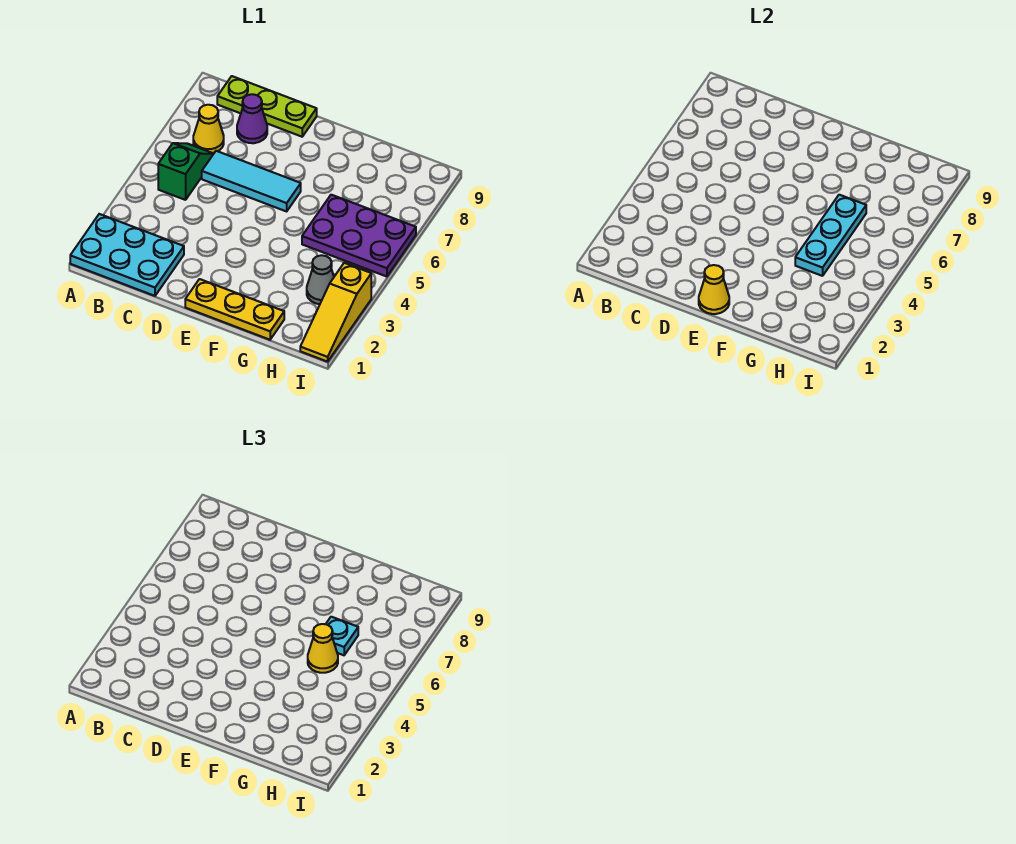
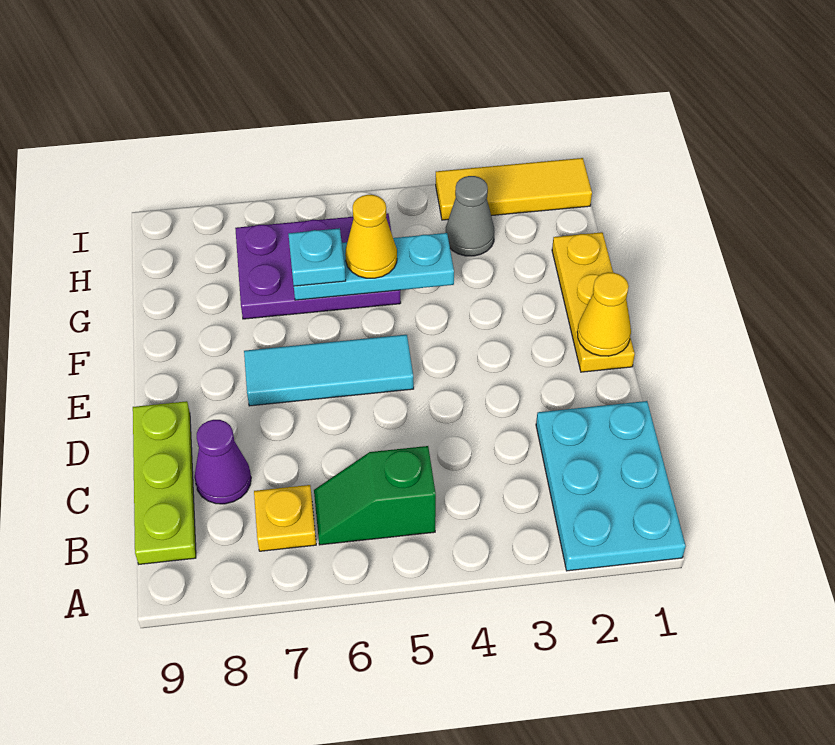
yellow 1x1 cone [193,105,224,153] -> yellow 1x1 plate [254,485,316,551]
cyan 1x3 tile [202,151,301,211] -> cyan 1x3 tile turned to [244,335,414,406]
purple 2x3 plate [302,195,416,277] -> purple 2x3 plate turned to [235,213,401,319]
yellow 1x3 slope [300,263,371,362] -> yellow 1x3 tile [436,158,592,220]

